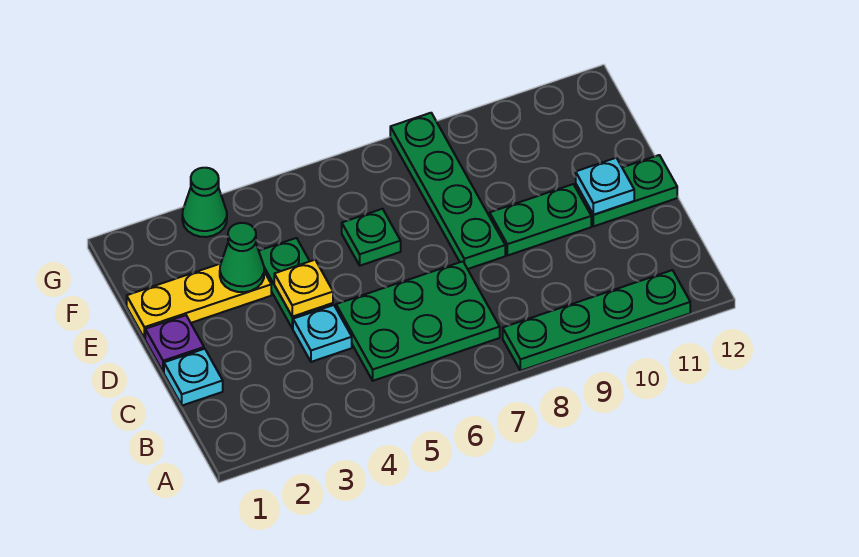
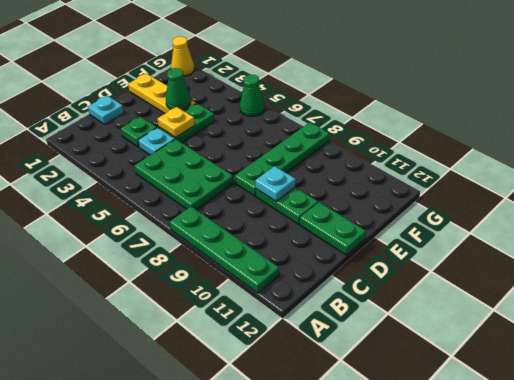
purple 1x1 plate [145,315,204,372] -> none
cyan 1x1 plate [576,158,634,215] -> cyan 1x1 plate moved to [255,166,296,202]
green 1x1 plate [342,209,401,266] -> green 1x1 plate moved to [121,117,157,147]
none -> yellow 1x1 cone [171,37,194,76]
green 1x1 cone [182,168,227,237] -> green 1x1 cone moved to [240,75,264,116]

